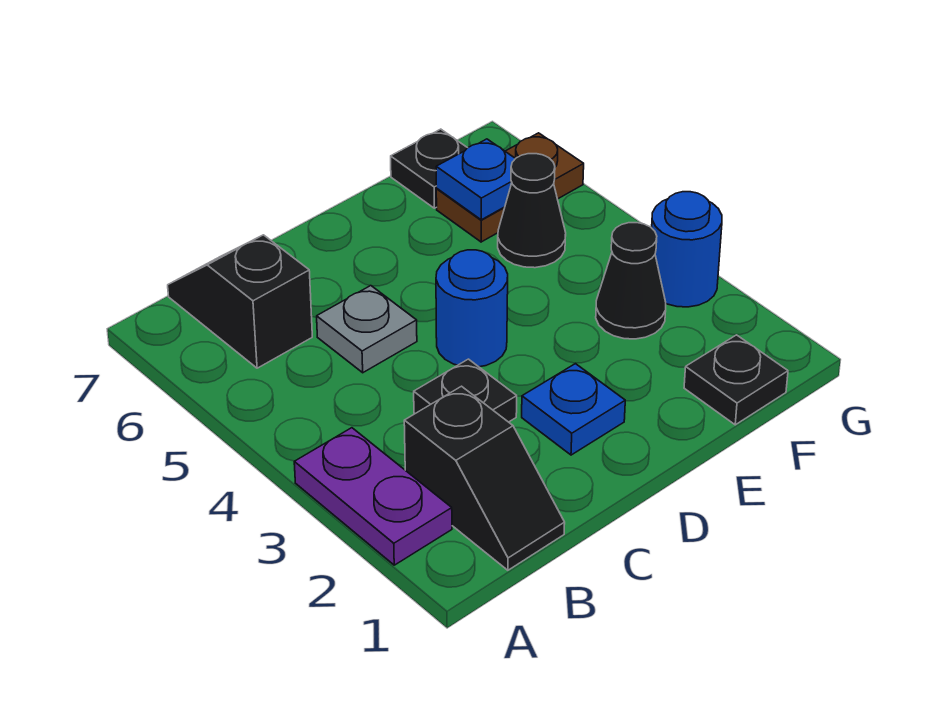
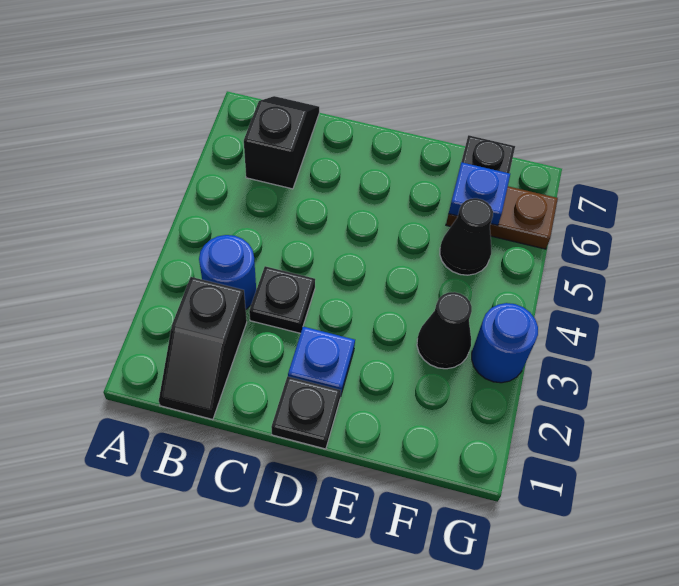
purple 1x2 plate [294,428,452,565] -> none
grey 1x1 plate [317,286,417,373] -> none
blue 1x1 round brick [436,250,508,367] -> blue 1x1 round brick moved to [199,235,256,309]
black 1x1 plate [684,335,788,425] -> black 1x1 plate moved to [271,377,341,449]

